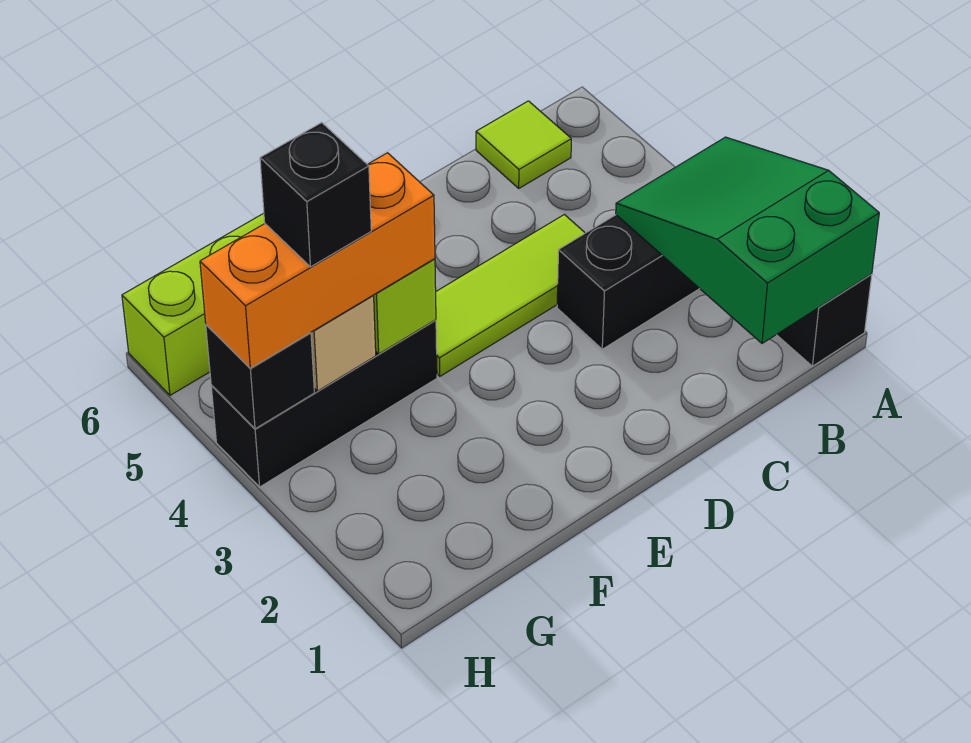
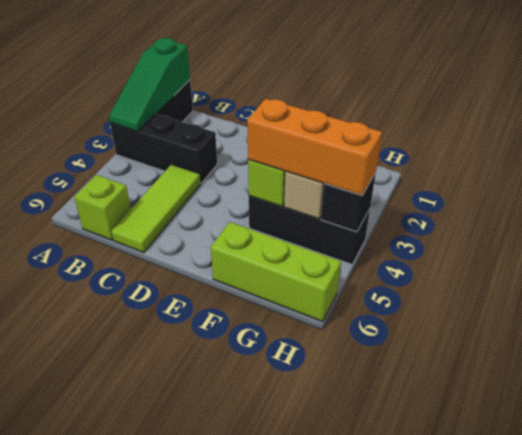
green 2x3 slope [616,137,879,343] -> green 1x3 slope [109,38,190,131]
lime 1x1 tile [476,101,571,188] -> lime 1x1 brick [74,175,131,240]
lime 1x3 tile [436,215,585,376] -> lime 1x3 tile turned to [111,165,201,253]
black 1x1 brick [260,123,371,267] -> none

